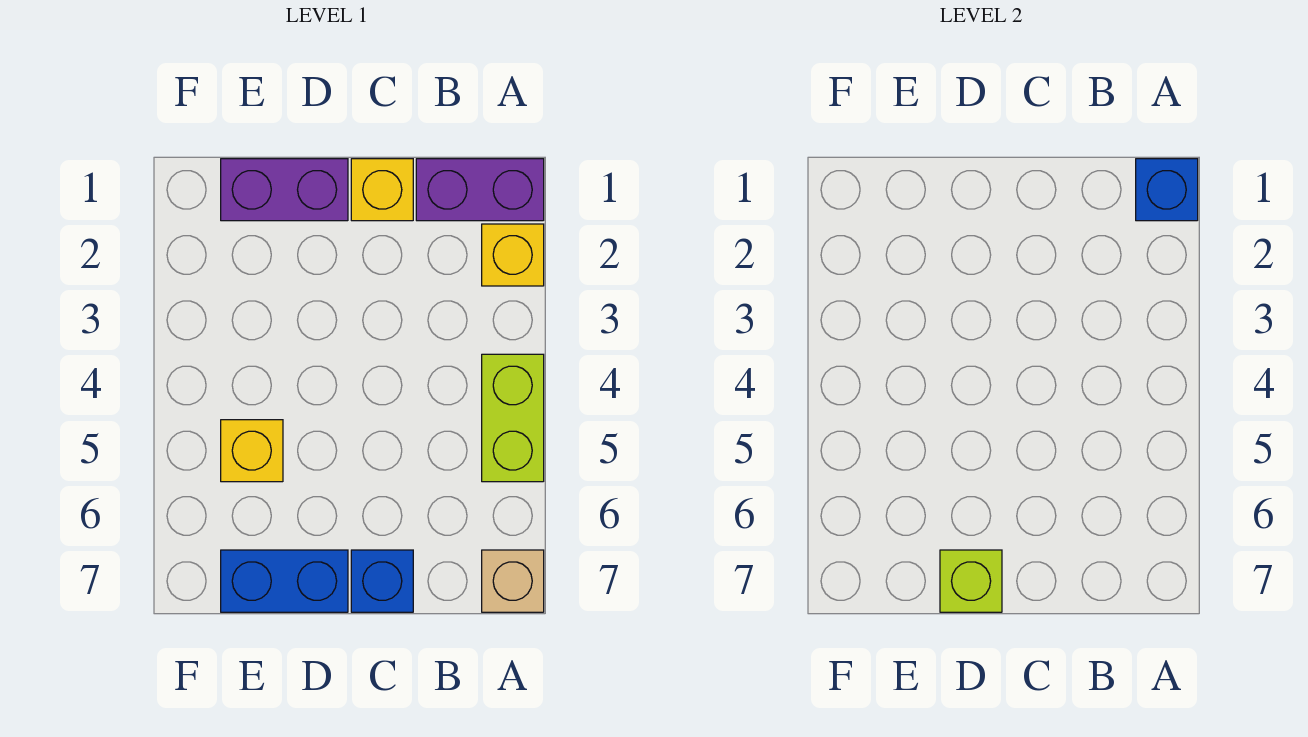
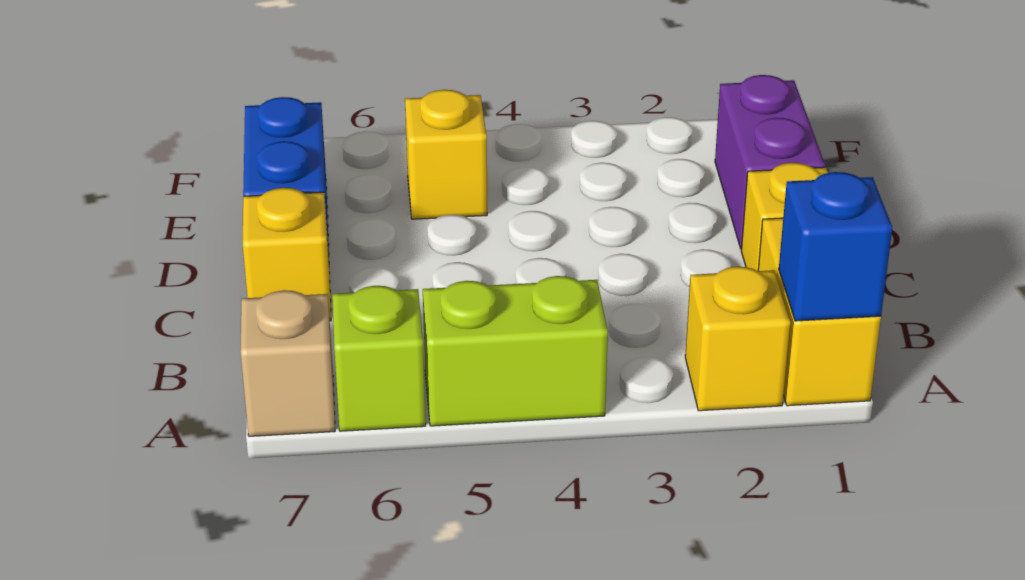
purple 1x2 brick [416,159,544,221] -> yellow 1x2 brick [758,218,881,406]
blue 1x1 brick [351,550,413,612] -> yellow 1x1 brick [243,188,331,321]
lime 1x1 brick [940,550,1002,612] -> lime 1x1 brick moved to [332,286,426,431]

